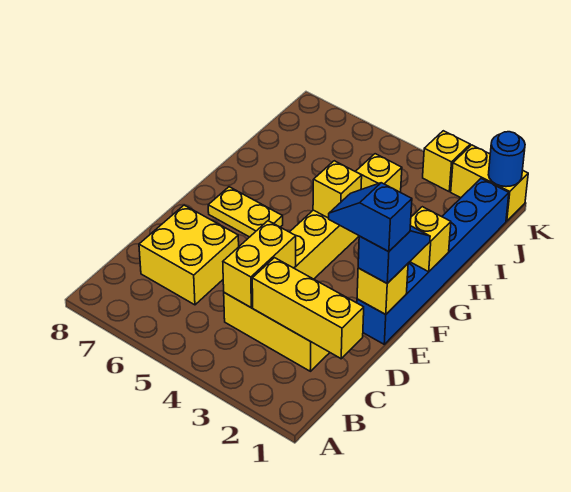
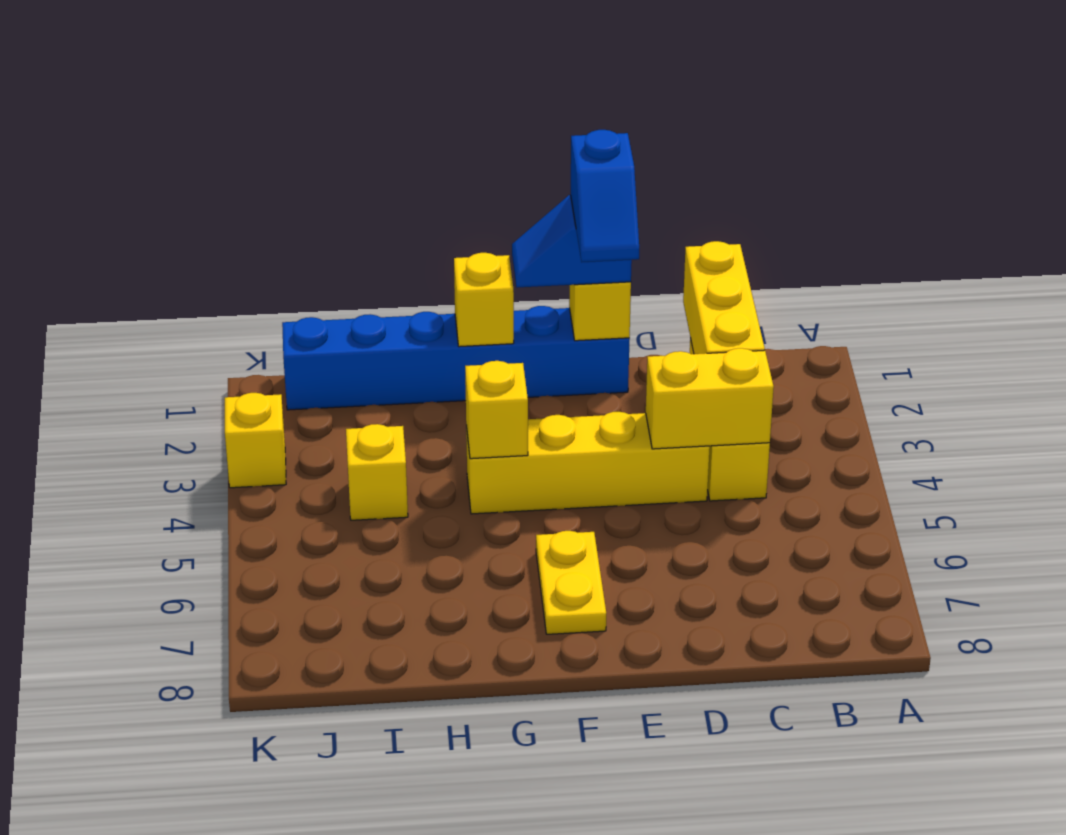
yellow 2x2 brick [139,205,239,305] -> none
yellow 1x2 brick [451,145,528,221] -> none
blue 1x1 round brick [488,132,525,187] -> none

